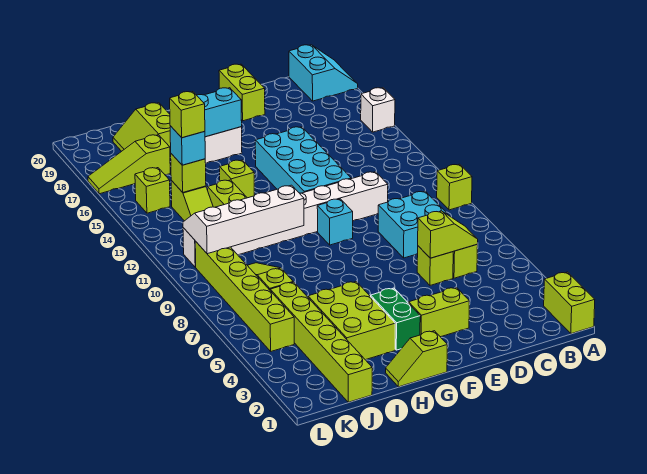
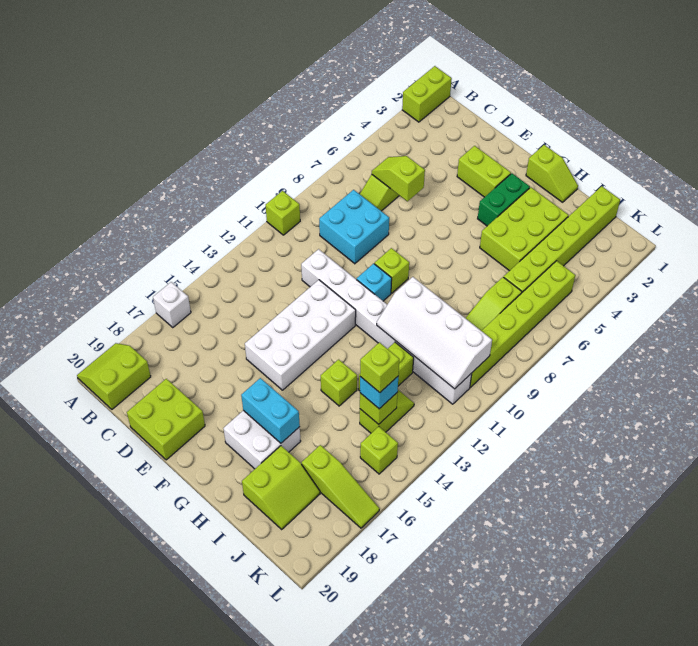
cyan 2x2 slope [289,45,358,101] -> lime 2x2 slope [77,343,151,409]
lime 1x1 brick [417,246,453,285] -> lime 1x1 brick moved to [374,248,409,293]
cyan 2x4 brick [255,127,351,193] -> white 2x4 brick [245,280,356,390]
lime 1x2 brick [219,64,265,121] -> lime 2x2 brick [127,379,205,460]

